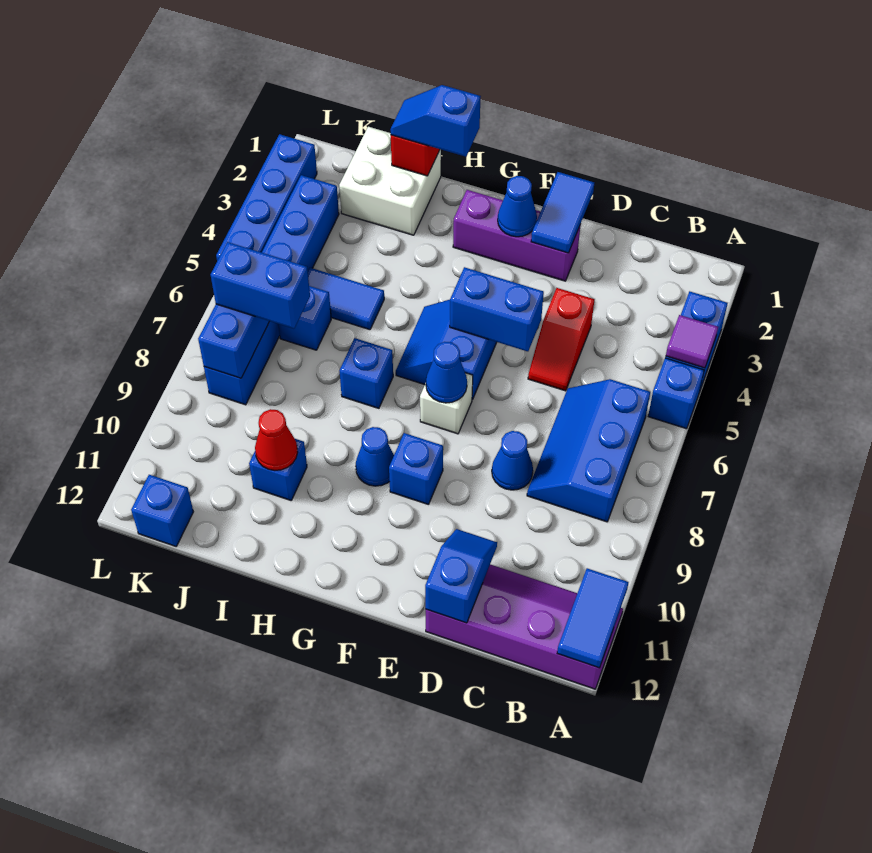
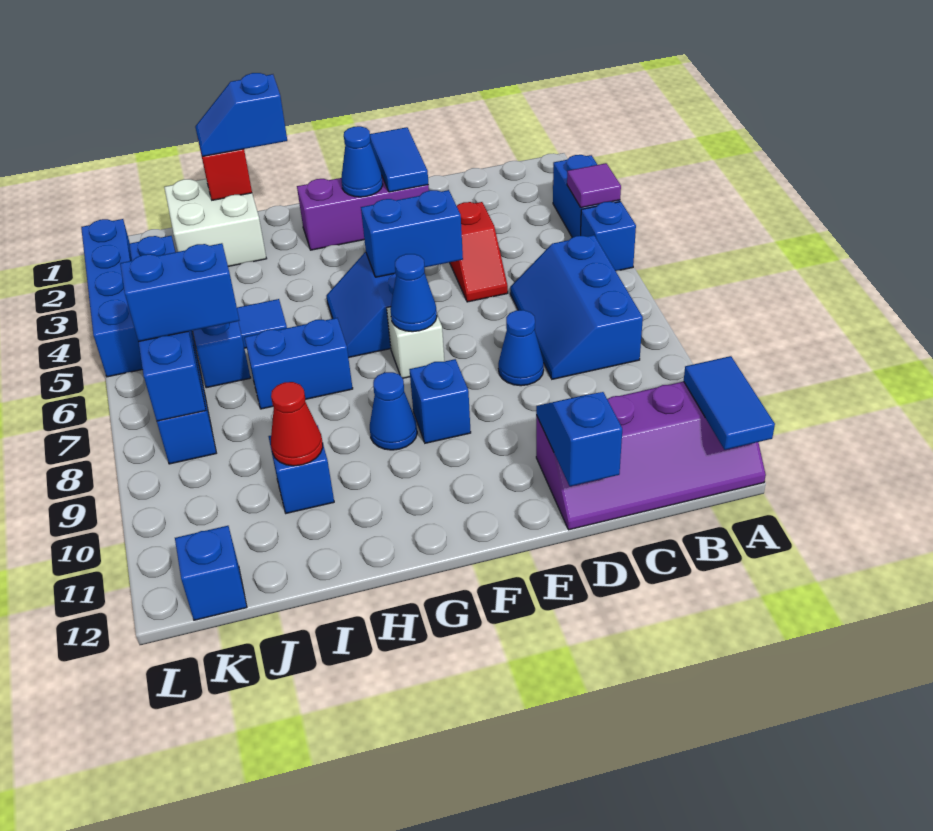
purple 2x4 slope [426,564,623,689] -> purple 2x4 slope turned to [536,382,766,530]
blue 1x1 brick [339,338,393,408] -> blue 1x2 brick [245,318,353,409]

